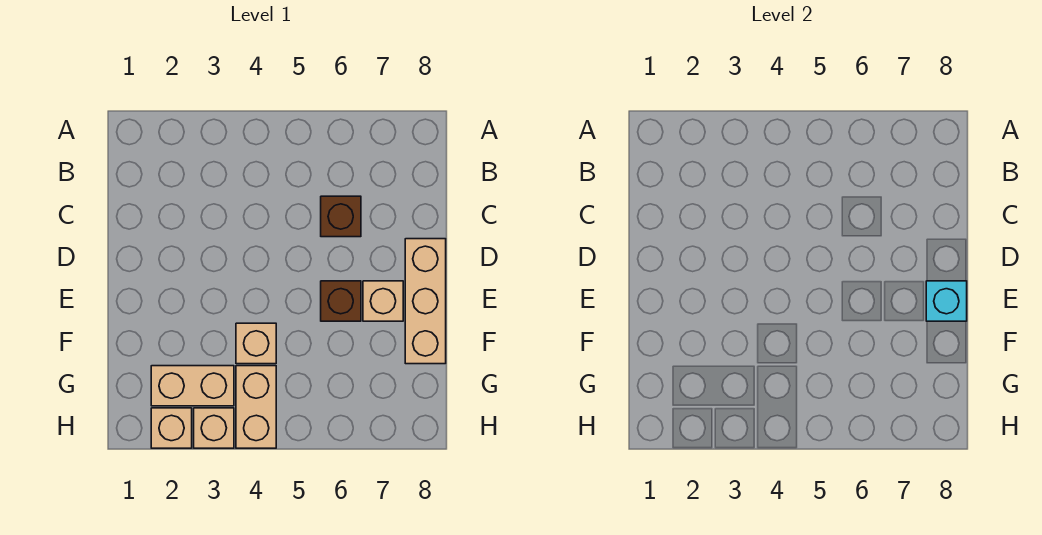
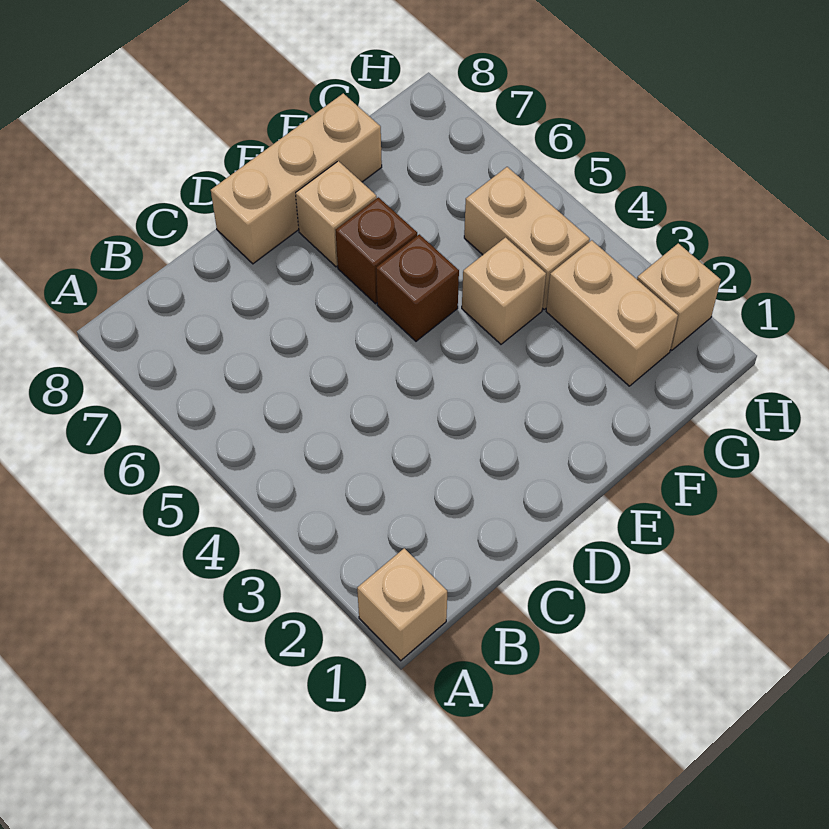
brown 1x1 brick [321,196,361,237] -> brown 1x1 brick moved to [376,234,459,341]
cyan 1x1 brick [926,281,967,321] -> none
tan 1x2 brick [236,366,276,448] -> tan 1x2 brick turned to [464,167,590,310]
tan 1x1 brick [194,408,234,448] -> tan 1x1 brick moved to [357,548,447,661]

